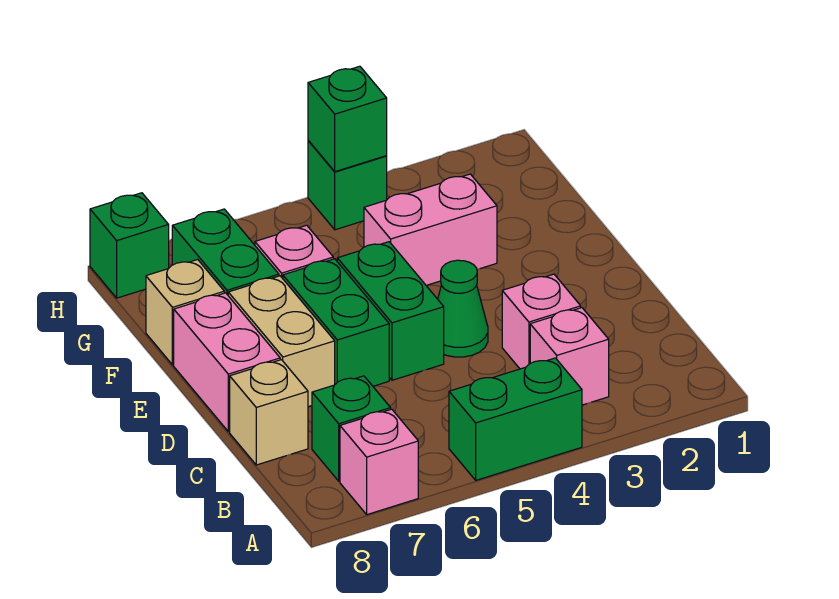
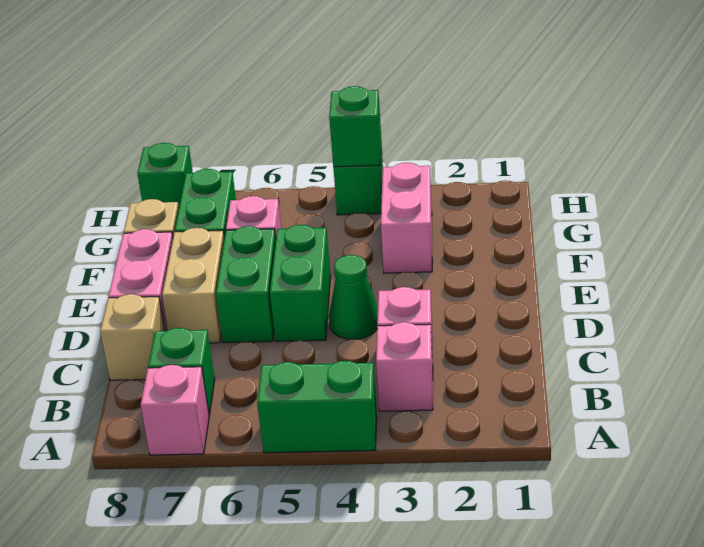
pink 1x2 brick [364,174,497,286] -> pink 1x2 brick turned to [381,163,432,273]

